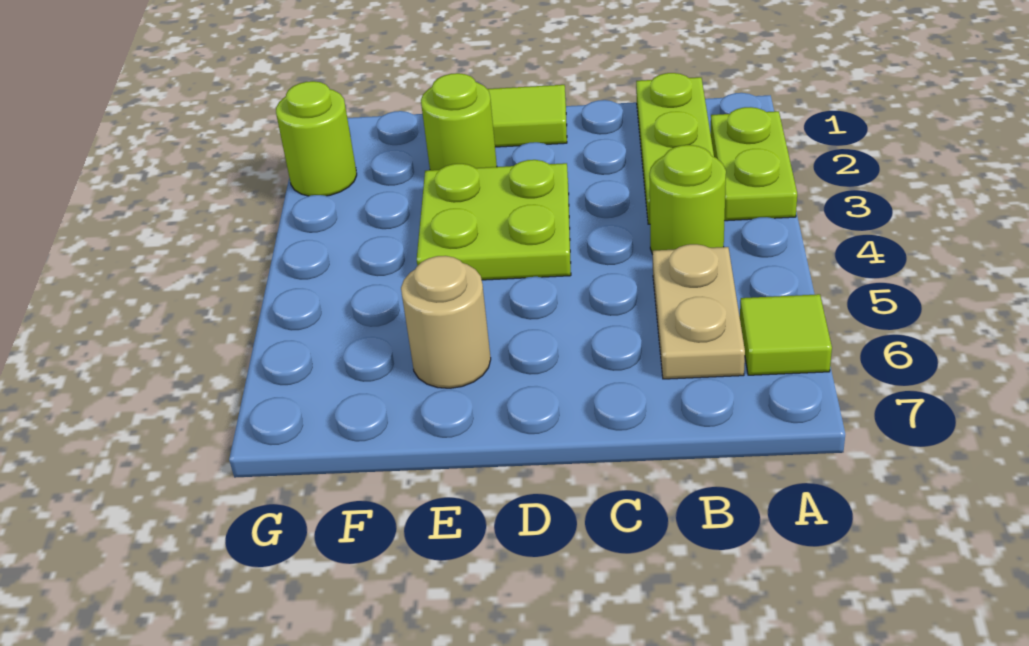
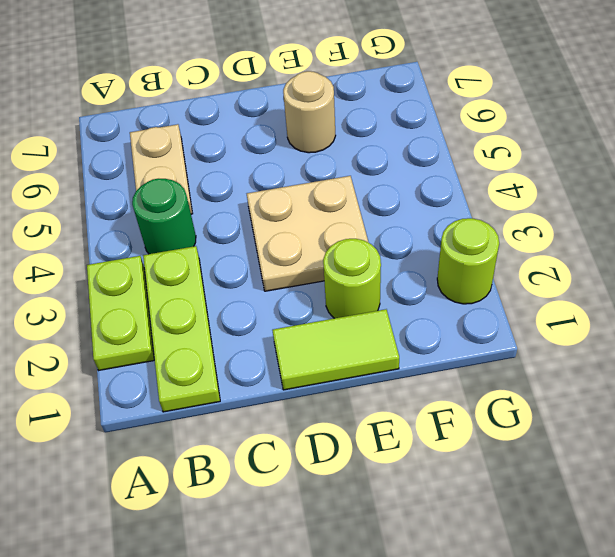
lime 1x1 tile [740,294,832,375] -> none
lime 1x1 round brick [650,145,726,254] -> green 1x1 round brick [132,179,196,254]
lime 2x2 plate [417,160,571,280] -> tan 2x2 plate [247,176,369,291]

